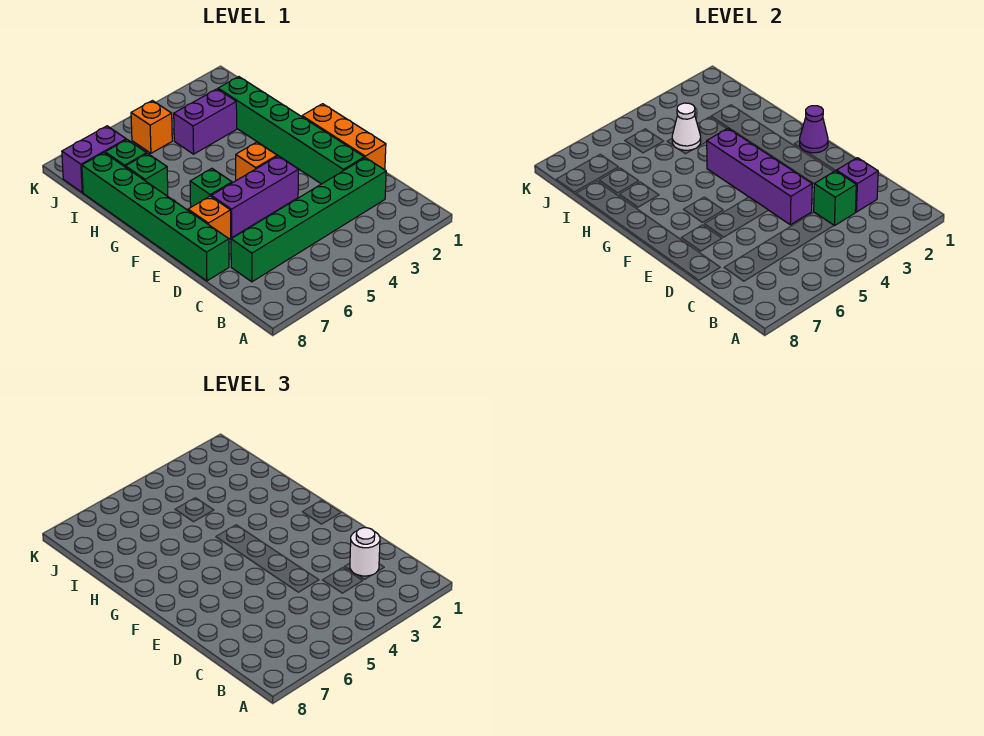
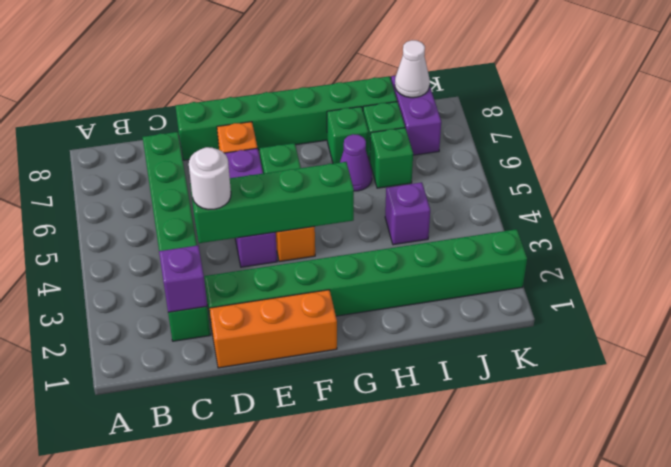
white 1x1 round brick [350,528,380,576] -> white 1x1 round brick moved to [189,147,231,210]
green 1x1 brick [814,171,856,226] -> green 1x1 brick moved to [370,128,413,188]
green 1x6 brick [218,77,364,184] -> green 1x8 brick [204,229,527,329]
purple 1x4 brick [707,129,812,225] -> green 1x4 brick [190,162,354,243]
purple 1x1 cone [800,106,828,153] -> purple 1x1 cone moved to [340,134,372,191]
purple 1x2 brick [174,89,237,154] -> purple 1x1 brick [385,182,430,245]
white 1x1 cone [672,103,701,150] -> white 1x1 cone moved to [395,40,430,98]
orange 1x1 brick [131,101,172,153] -> none

